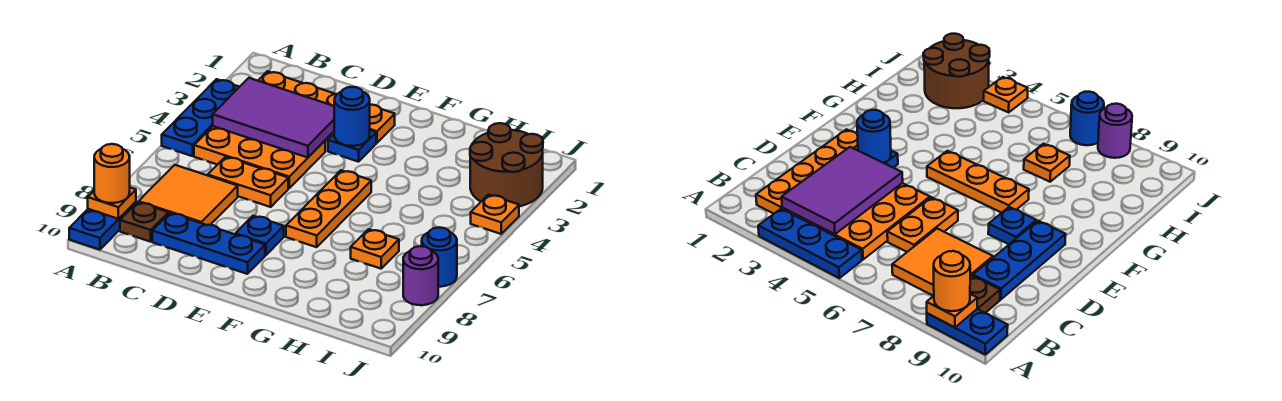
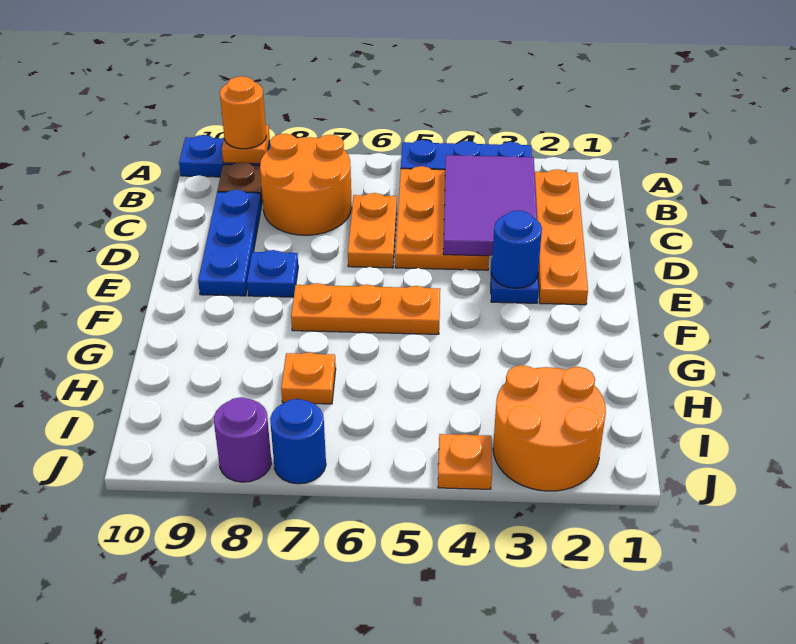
orange 2x2 tile [139,165,238,225] -> orange 2x2 round brick [260,134,352,235]
brown 2x2 round brick [470,123,543,206] -> orange 2x2 round brick [493,365,606,491]

